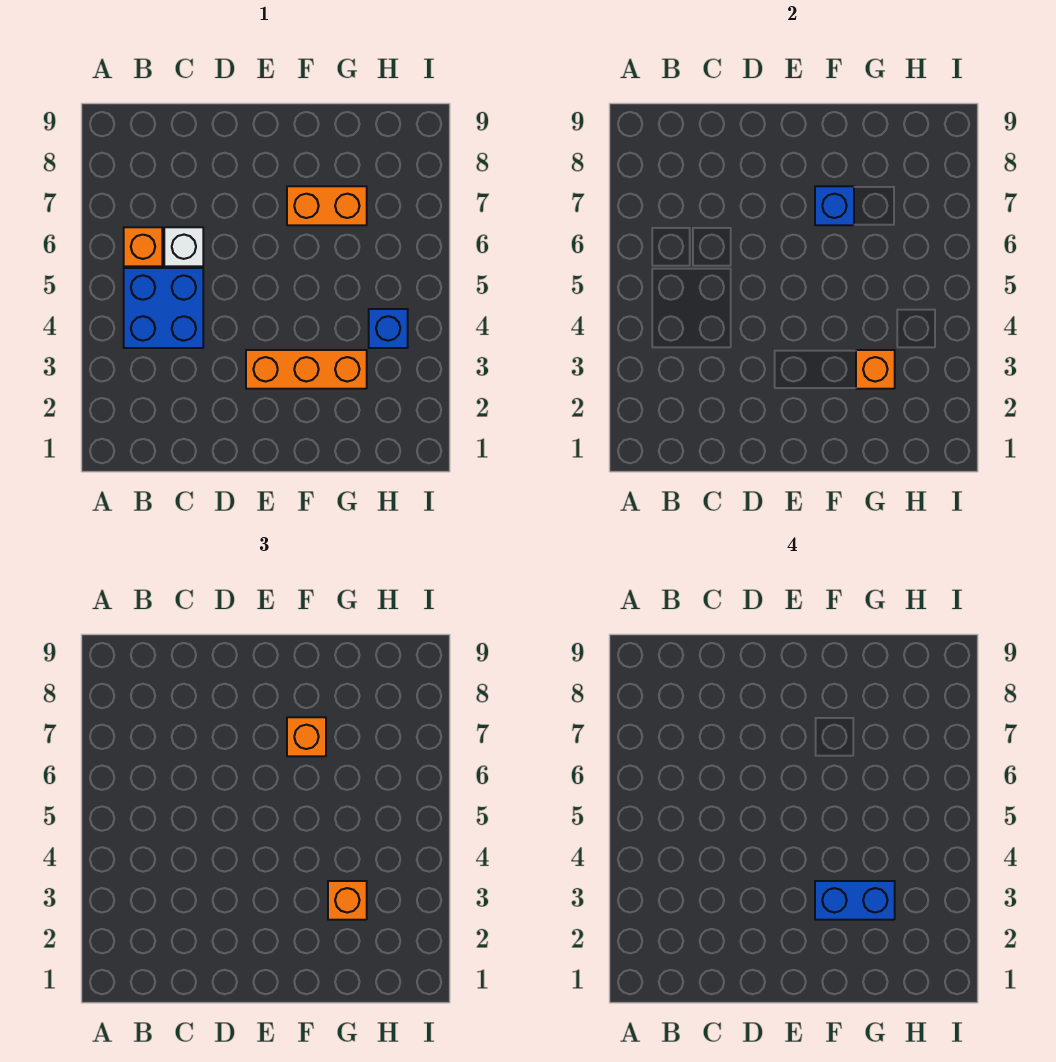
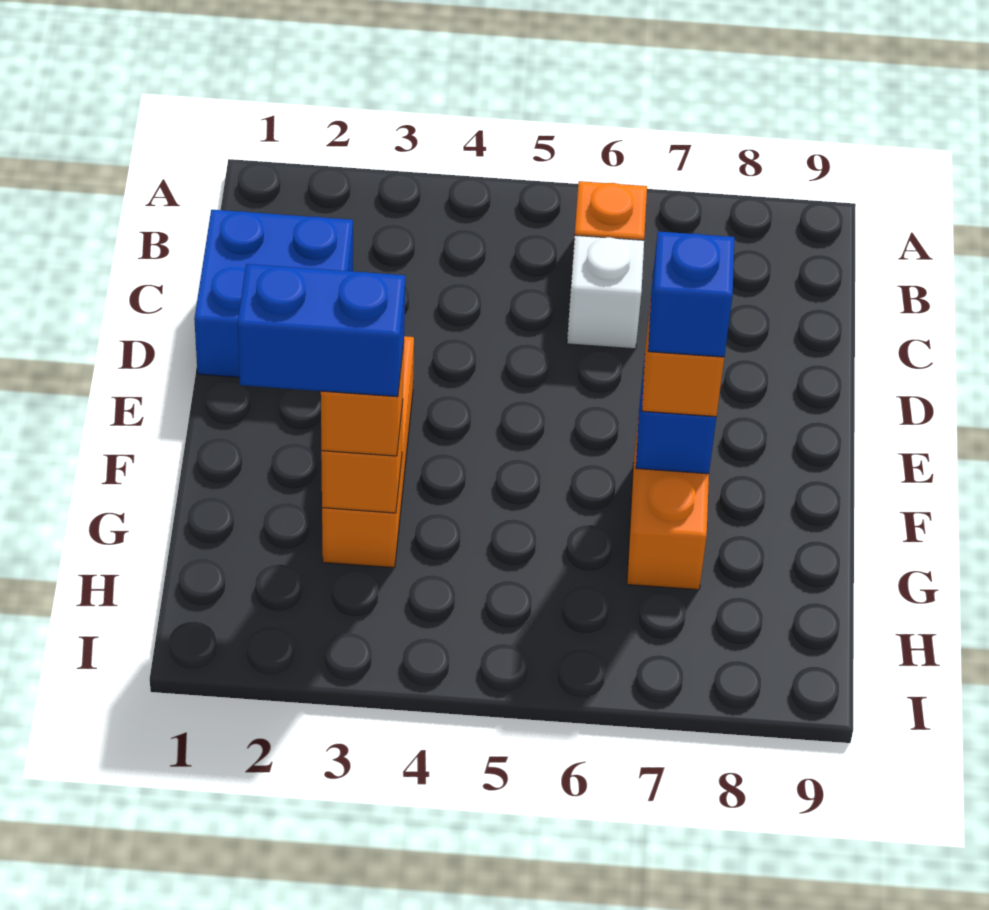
blue 2x2 brick [124,268,203,348] -> blue 2x2 brick moved to [194,210,353,377]
blue 1x2 brick [815,881,895,920] -> blue 1x2 brick turned to [237,264,405,397]
blue 1x1 brick [369,309,408,348] -> blue 1x1 brick moved to [648,231,734,357]

